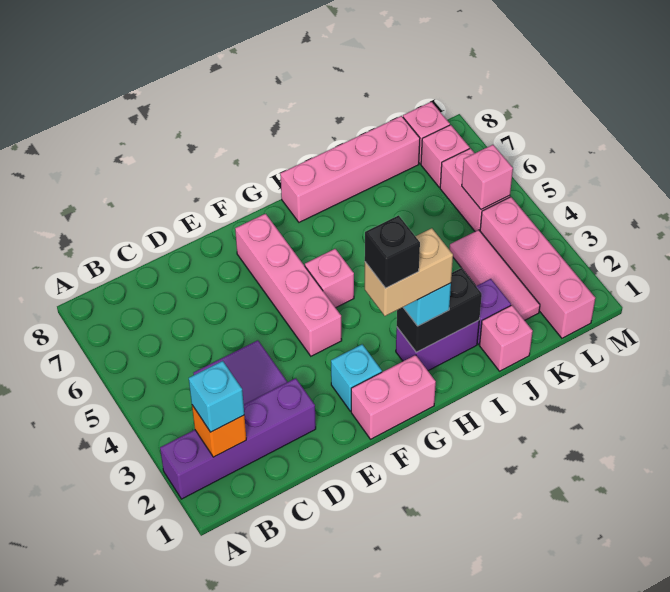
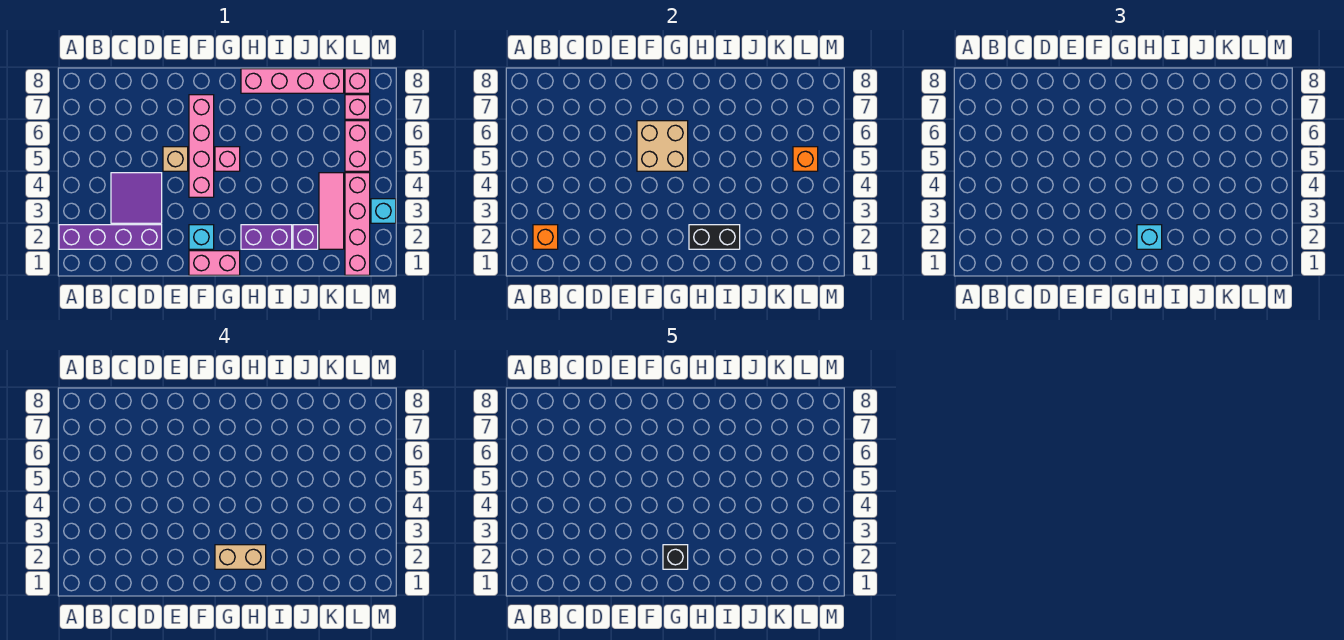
cyan 1x1 brick [189,361,244,432] -> cyan 1x1 brick moved to [371,199,396,223]
none -> tan 1x1 brick [163,147,188,171]
none -> tan 2x2 brick [637,121,688,171]
pink 1x1 brick [480,305,533,371] -> none
pink 1x1 brick [462,145,513,210] -> orange 1x1 brick [793,147,818,171]

